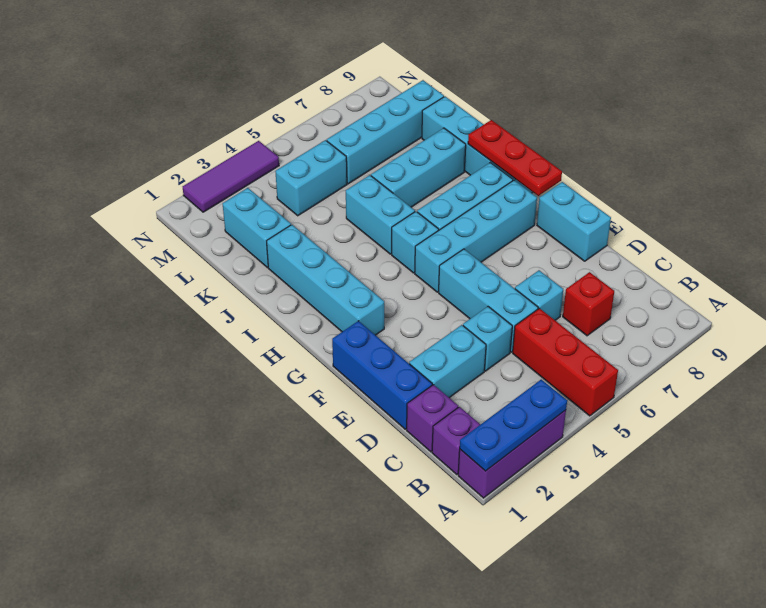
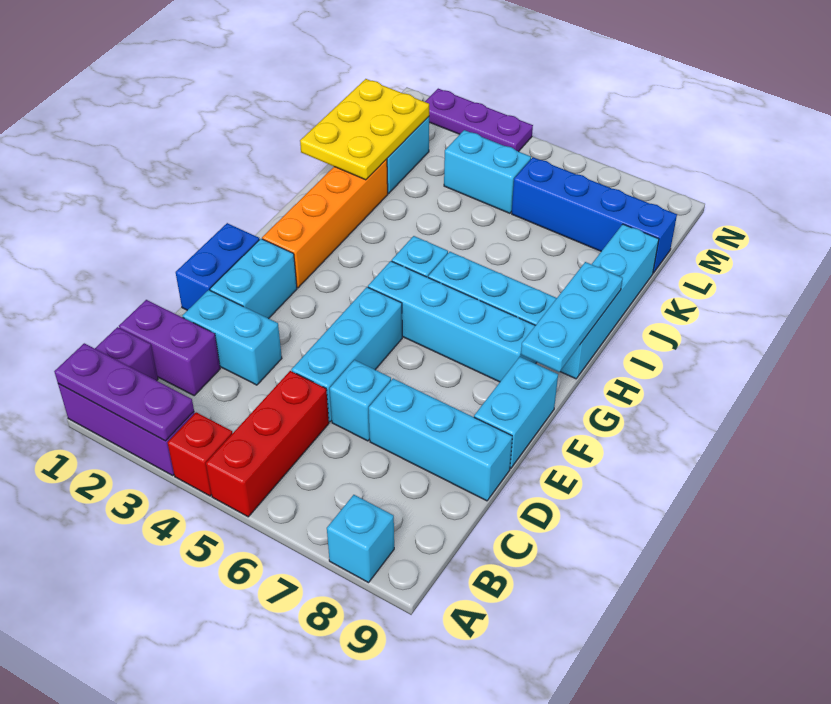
blue 1x3 plate [460,380,567,471] -> purple 1x3 plate [54,343,194,441]
purple 1x1 brick [407,385,458,452] -> purple 1x2 brick [119,300,220,395]
red 1x1 brick [563,272,614,336] -> red 1x1 brick moved to [168,412,233,496]
blue 1x3 brick [332,321,432,429] -> blue 1x2 brick [176,223,260,310]
cyan 1x1 brick [463,307,512,371] -> cyan 1x1 brick moved to [327,495,394,583]
cyan 1x4 brick [267,225,384,335] -> orange 1x4 brick [262,159,388,288]
red 1x3 plate [468,120,562,196] -> cyan 1x3 plate [521,262,623,372]
cyan 1x2 brick [346,175,415,254] -> cyan 1x2 brick moved to [210,239,297,319]
none -> yellow 2x3 plate [300,79,429,180]
cyan 1x3 brick [371,128,466,207] -> cyan 1x3 brick moved to [369,379,512,501]
cyan 1x4 brick [327,80,444,184] -> blue 1x4 brick [512,157,677,273]
purple 1x3 tile [183,141,279,212] -> purple 1x3 plate [425,89,533,152]

